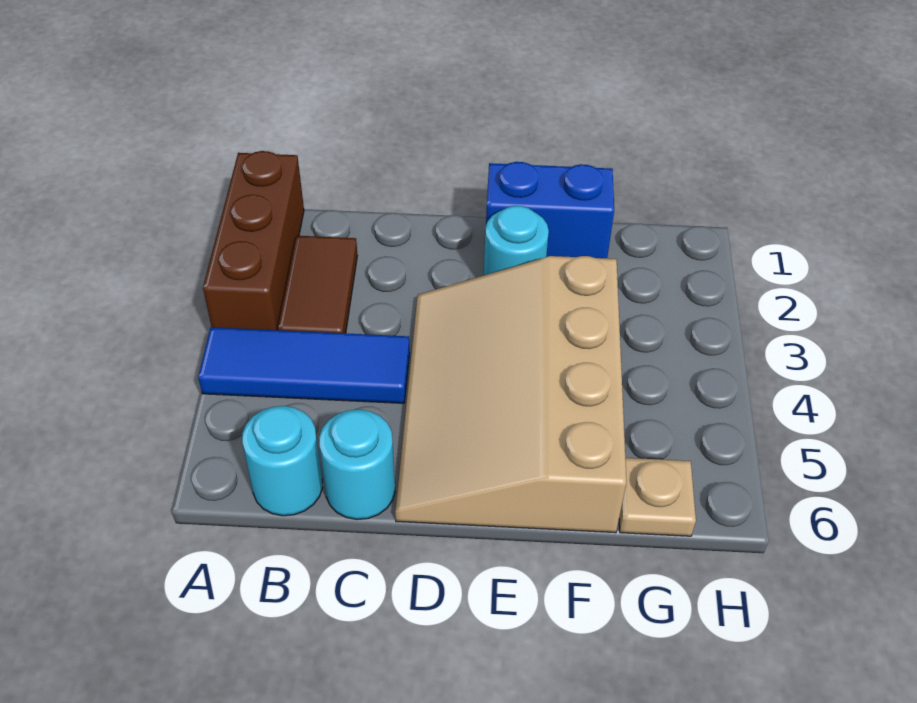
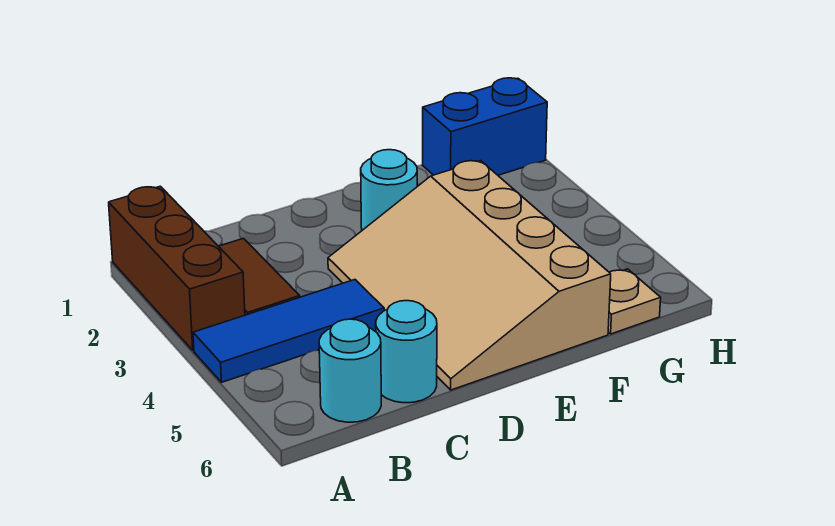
blue 1x2 brick [486,162,614,258] -> blue 1x2 brick moved to [423,78,547,175]

